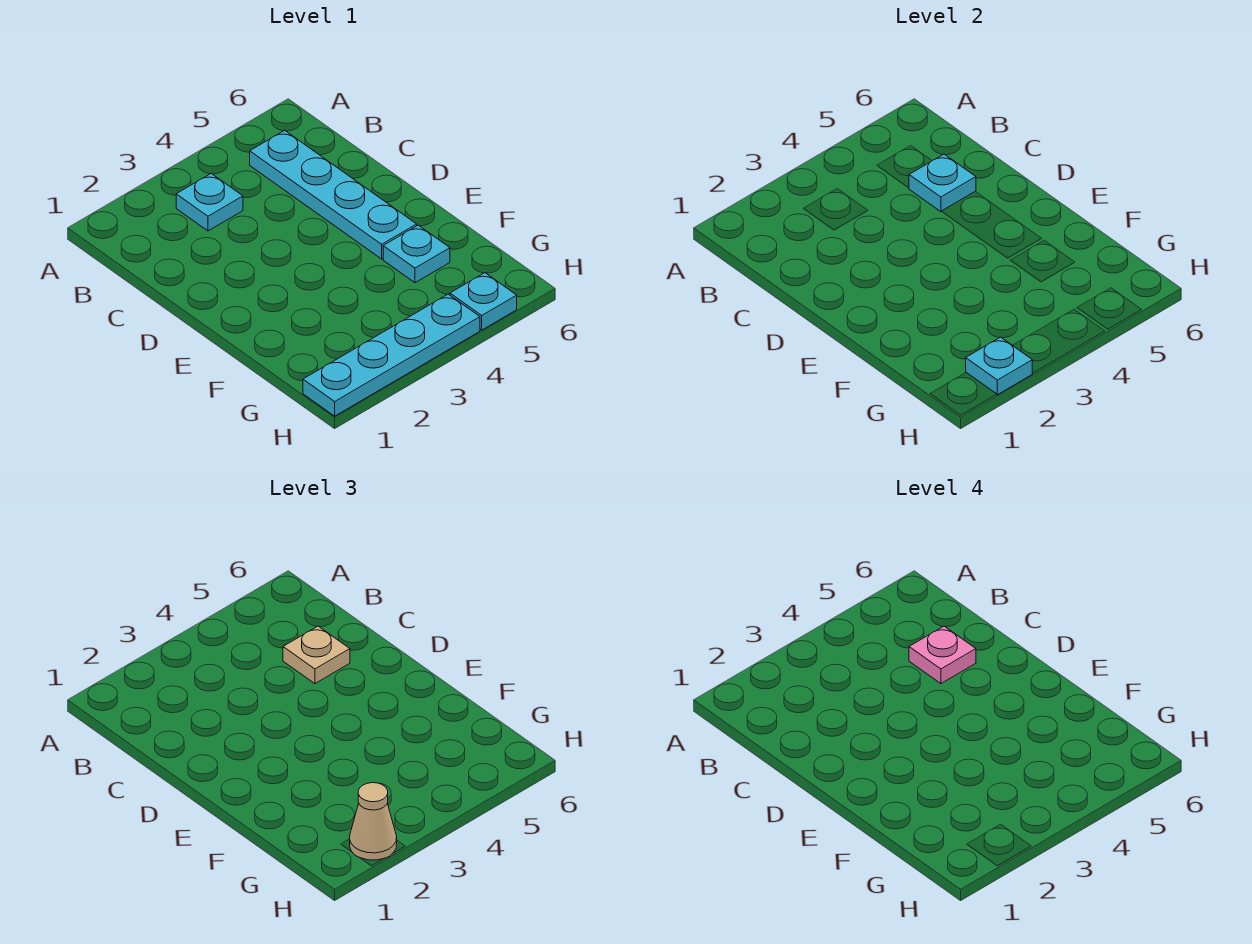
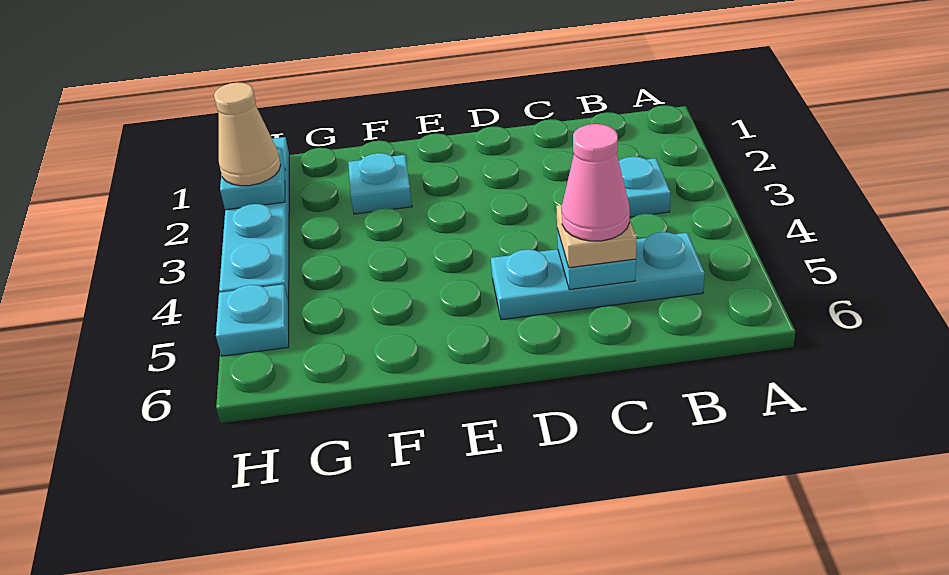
cyan 1x4 plate [250,130,417,259] -> cyan 1x3 plate [491,232,705,320]
pink 1x1 plate [909,626,976,684] -> pink 1x1 cone [562,124,630,241]
cyan 1x1 plate [383,225,450,283] -> cyan 1x1 plate moved to [348,153,412,214]

